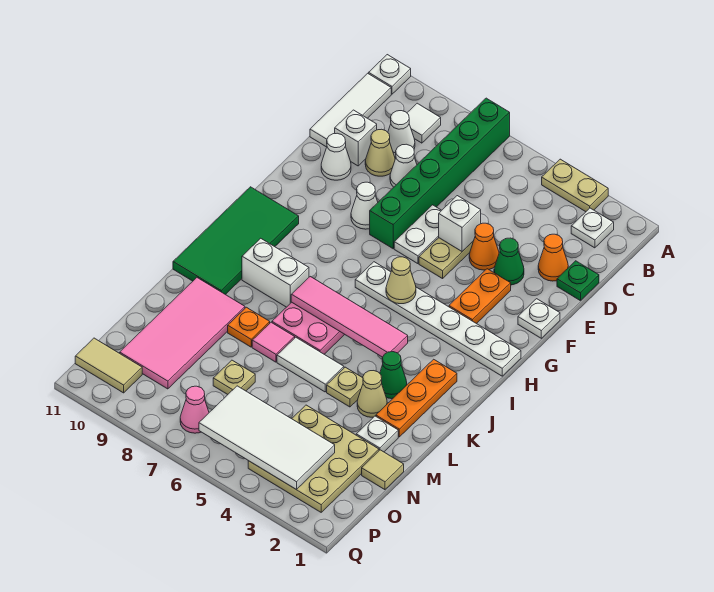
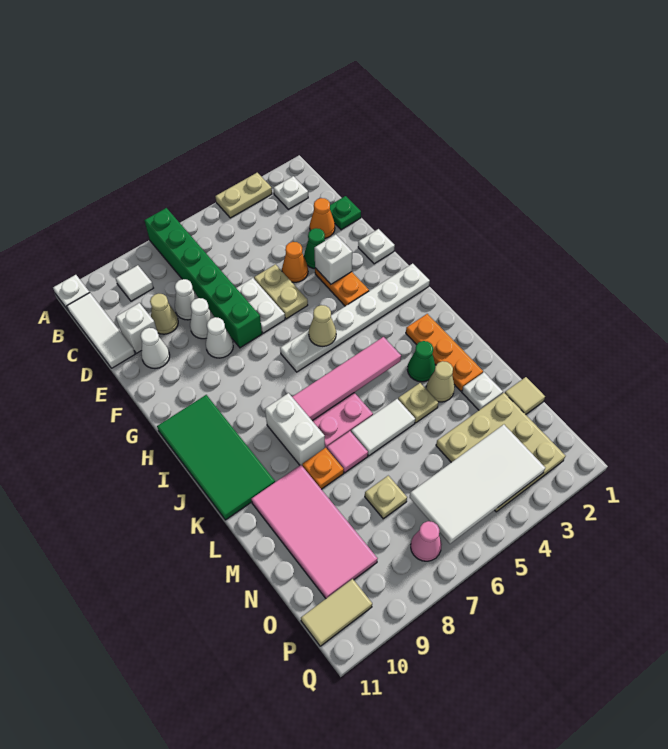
white 1x1 cone [388,111,415,157] -> white 1x1 cone moved to [190,298,214,339]
white 1x1 brick [439,196,481,251] -> white 1x1 brick moved to [314,235,352,284]
white 1x2 brick [242,238,309,307] -> white 1x2 brick turned to [265,393,325,465]

